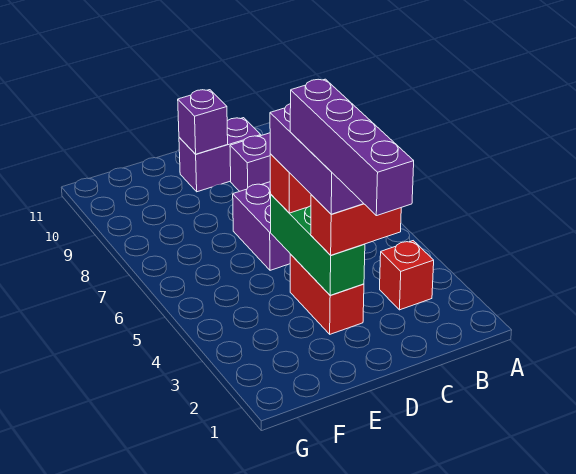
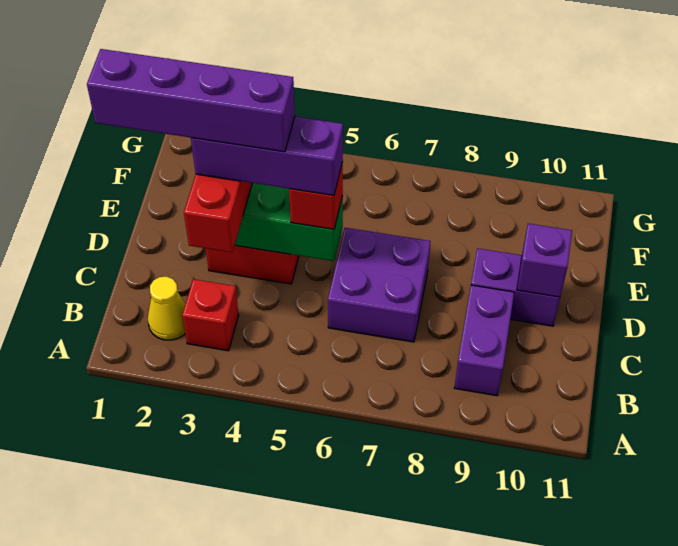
none -> yellow 1x1 cone [148,277,185,340]
purple 1x2 brick [179,118,261,192] -> purple 1x2 brick turned to [471,248,560,326]

